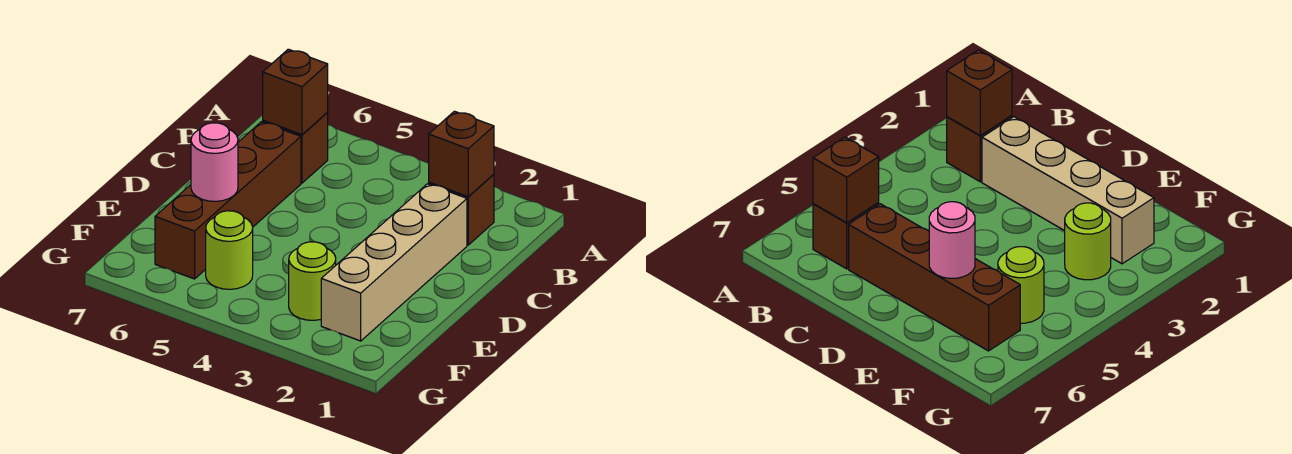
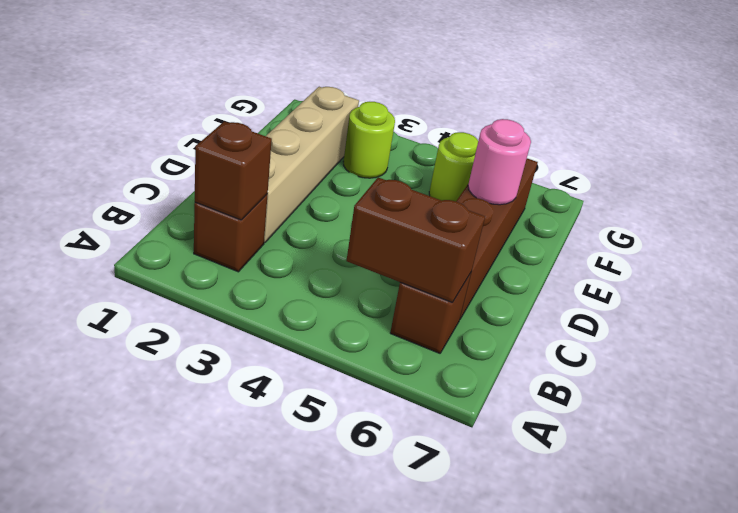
brown 1x1 brick [263,49,328,135] -> brown 1x2 brick [346,177,485,303]

